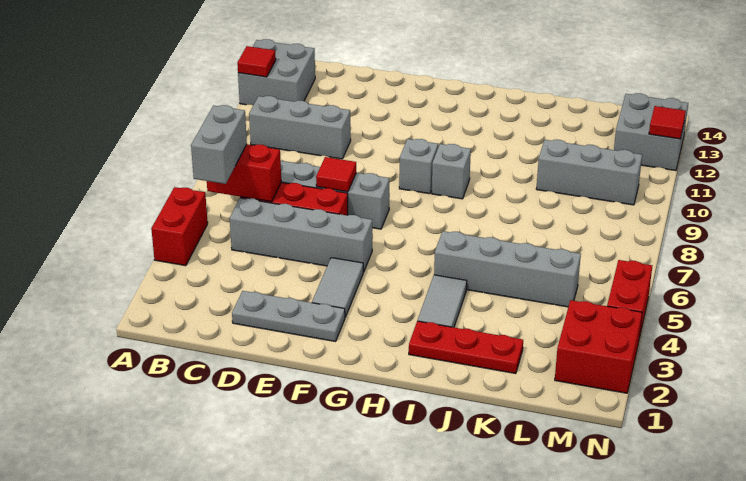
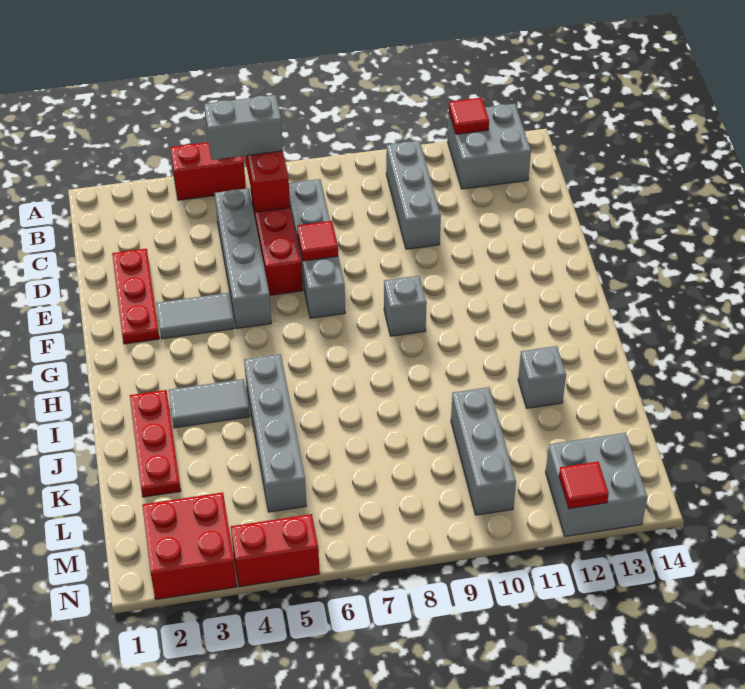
grey 1x3 plate [232,291,345,342] -> red 1x3 plate [112,249,159,344]
grey 1x1 brick [432,144,471,199] -> grey 1x1 brick moved to [518,346,566,408]

